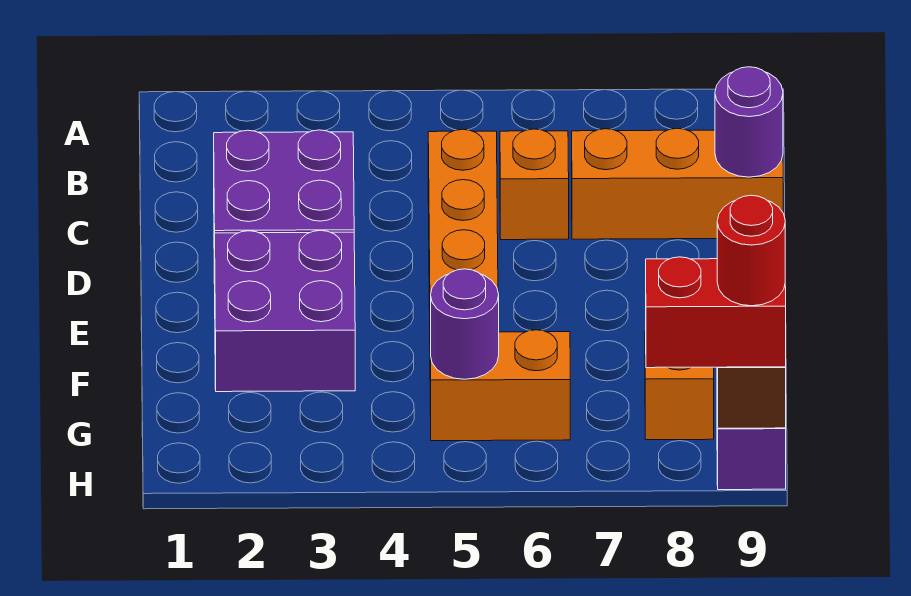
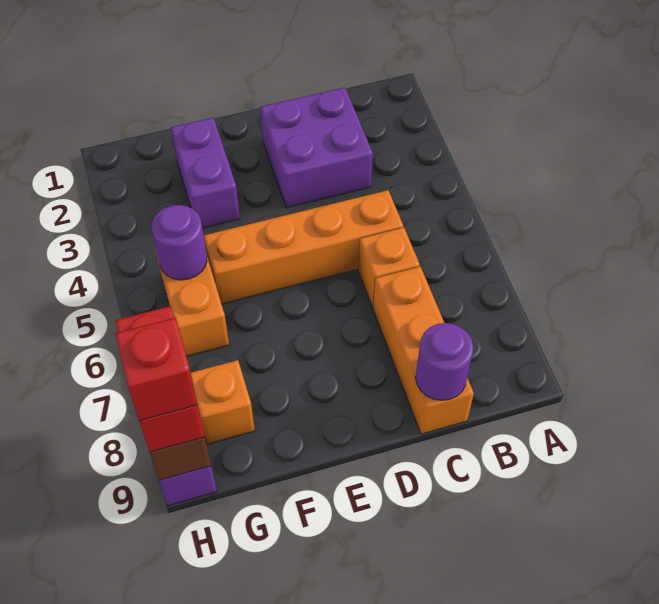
purple 2x2 brick [215,231,355,392] -> purple 1x2 brick [171,118,240,228]
red 1x1 round brick [717,195,785,306] -> red 1x1 brick [115,318,198,421]

